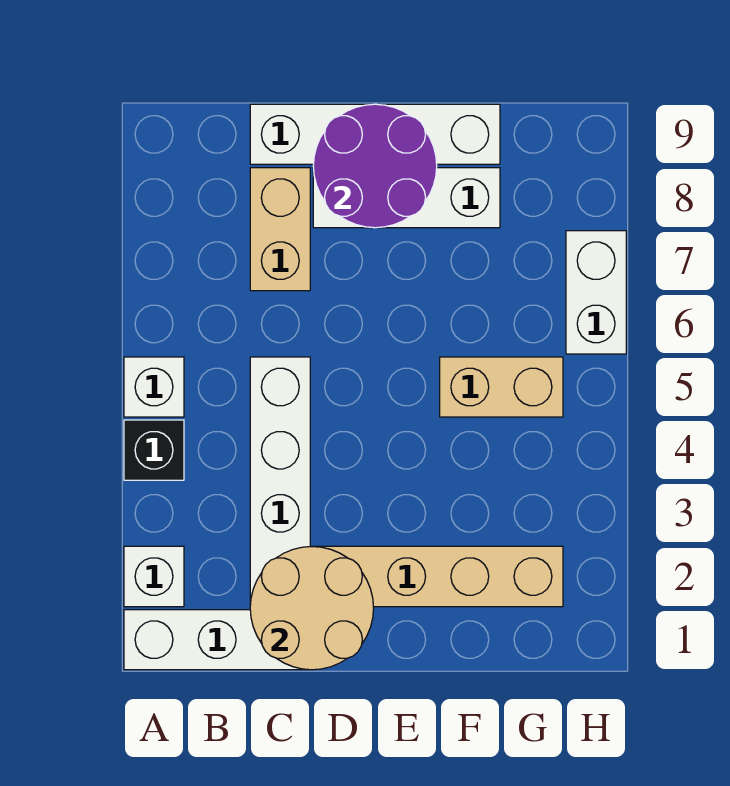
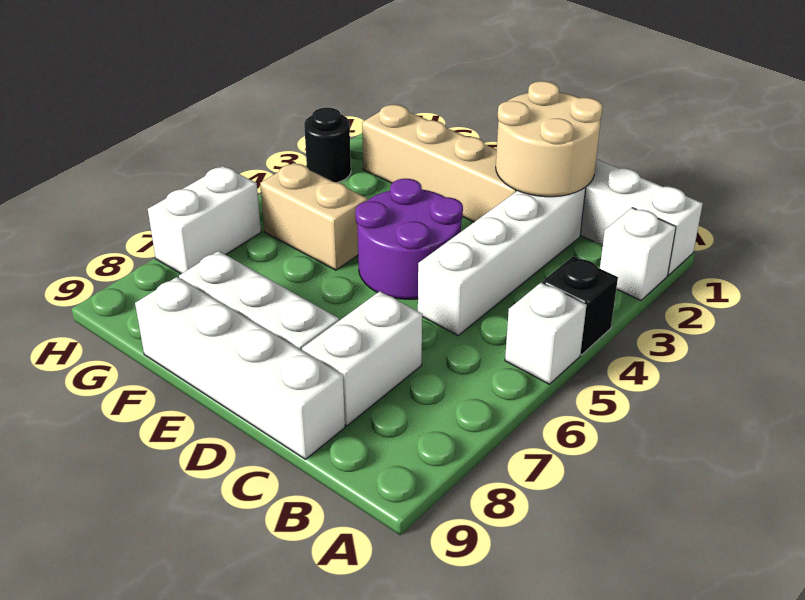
tan 1x2 brick [250,168,310,291] -> white 1x2 brick [302,291,422,426]
purple 2x2 round brick [313,104,437,228] -> purple 2x2 round brick moved to [355,179,463,299]
none -> black 1x1 round brick [304,108,351,182]

